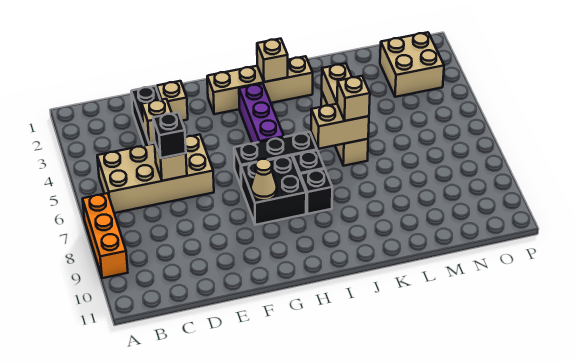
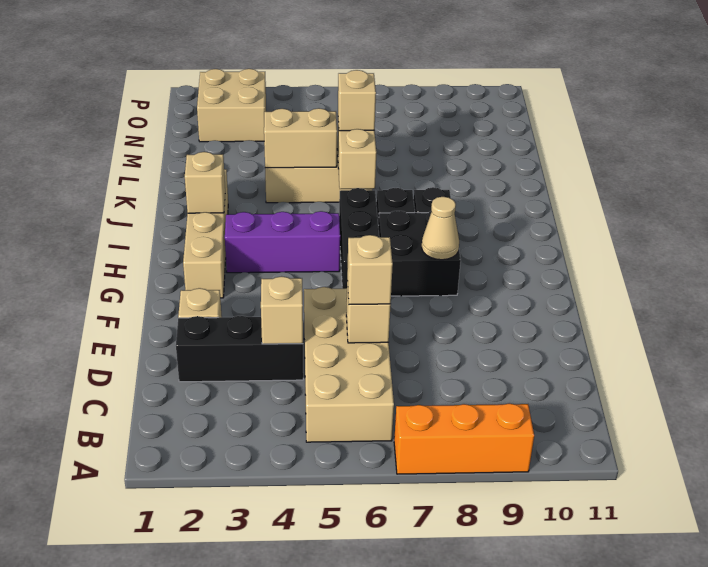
black 1x1 brick [153,113,186,158] -> tan 1x1 brick [347,235,393,304]

